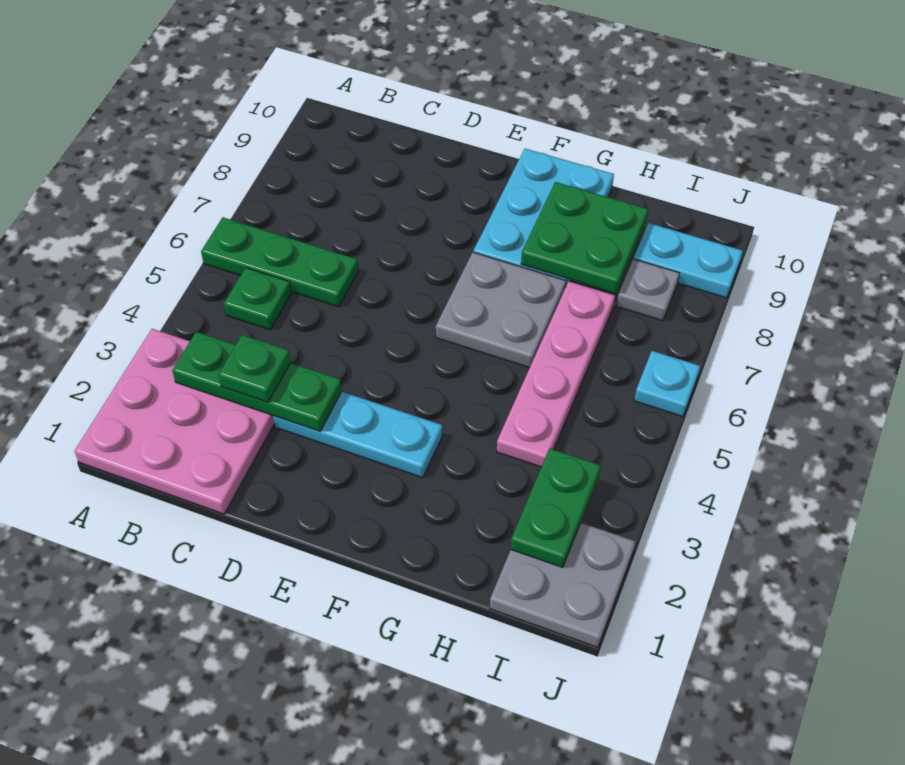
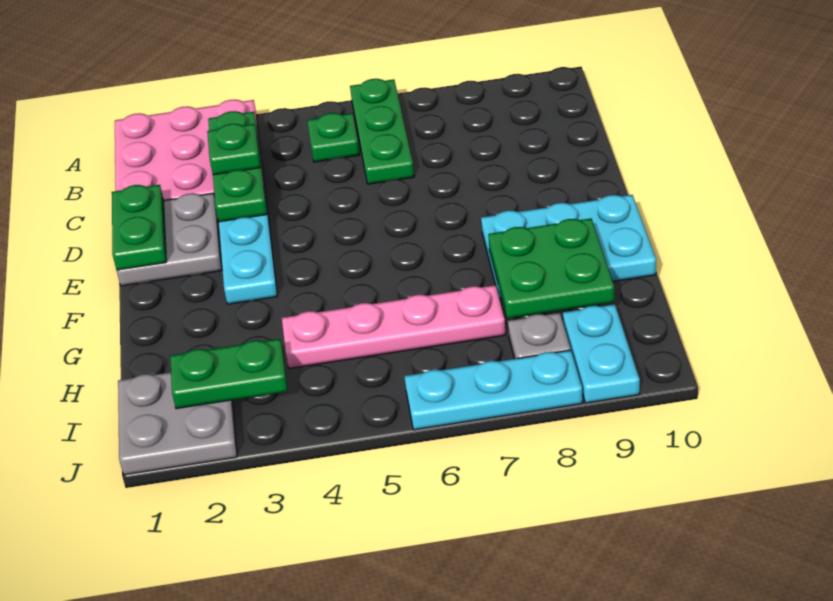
none -> green 1x2 plate [112,185,166,270]
grey 2x2 plate [436,252,566,368] -> grey 2x2 plate moved to [117,193,222,286]
cyan 1x1 plate [634,351,700,416] -> cyan 1x3 plate [404,350,583,430]

